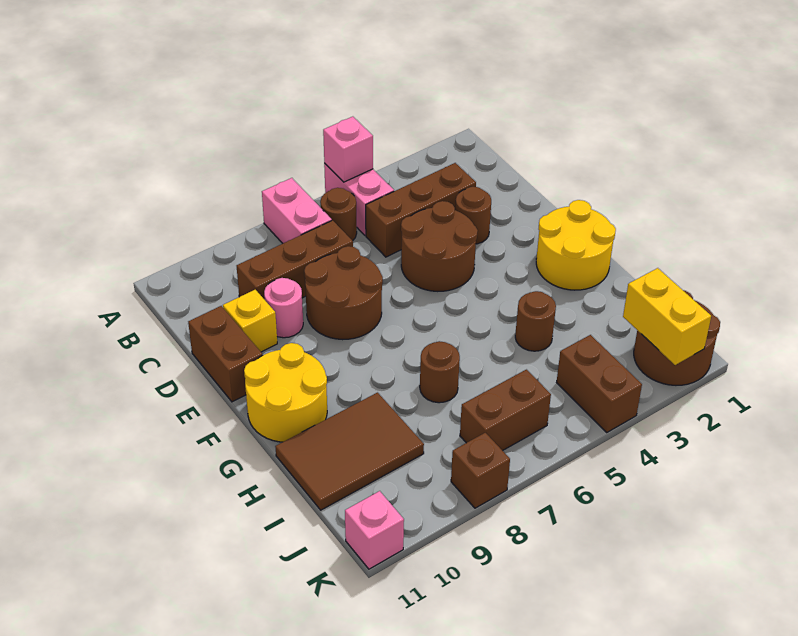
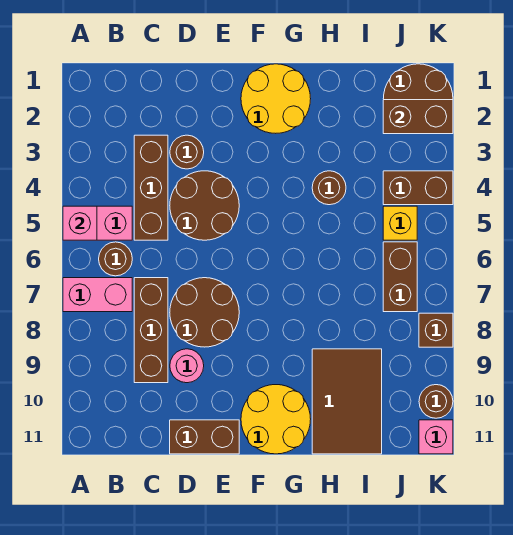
yellow 1x1 brick [223,290,277,352] -> yellow 1x1 brick moved to [383,206,417,240]
brown 1x1 round brick [420,341,460,403] -> brown 1x1 round brick moved to [419,385,453,418]
yellow 1x2 brick [623,268,711,365] -> brown 1x2 brick [383,100,453,134]

